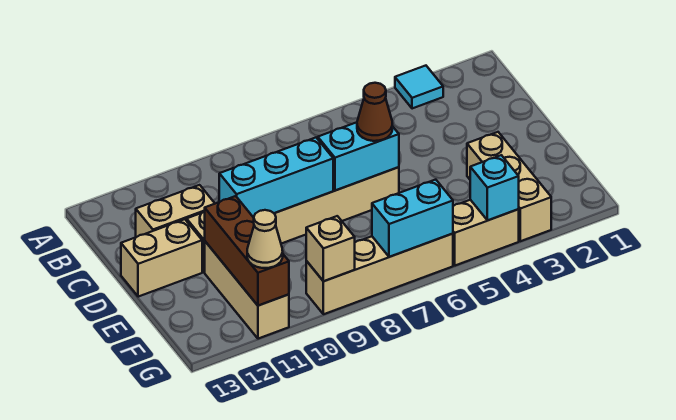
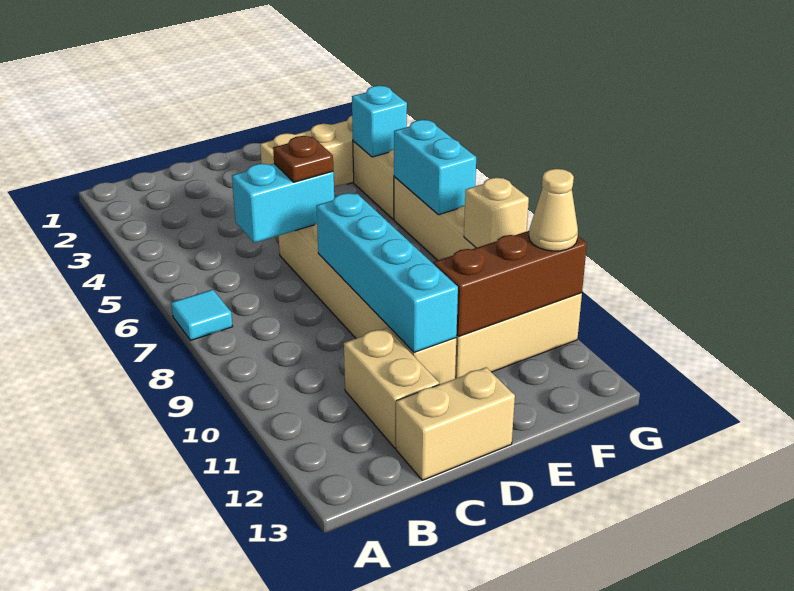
cyan 1x1 tile [395,66,443,109] -> cyan 1x1 tile moved to [171,289,233,341]
cyan 1x2 brick [318,122,399,191] -> cyan 1x2 brick turned to [232,164,334,243]
brown 1x1 cone [357,83,392,141] -> brown 1x1 plate [273,136,333,182]
cyan 1x3 brick [219,138,333,218] -> cyan 1x4 brick [316,193,458,352]
tan 1x2 brick [121,219,202,297] -> tan 1x2 brick turned to [396,367,515,480]

